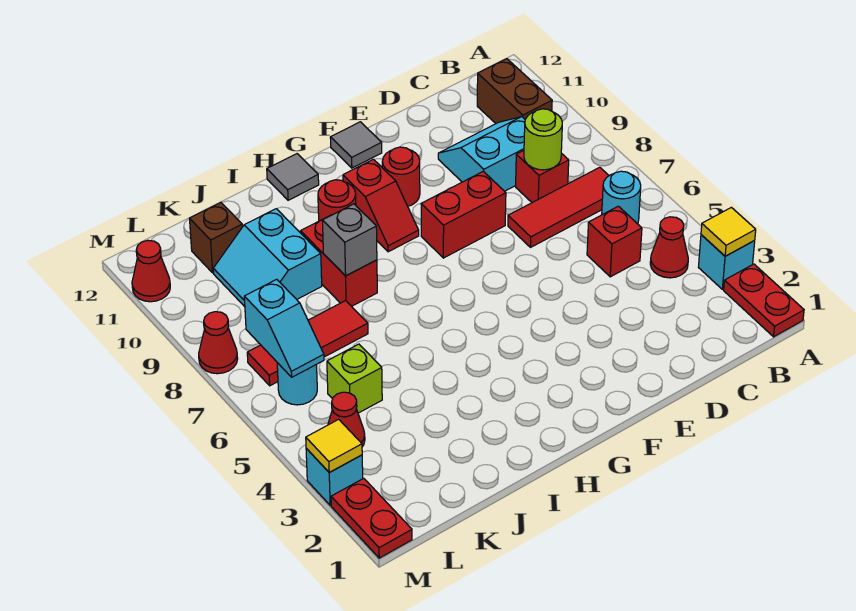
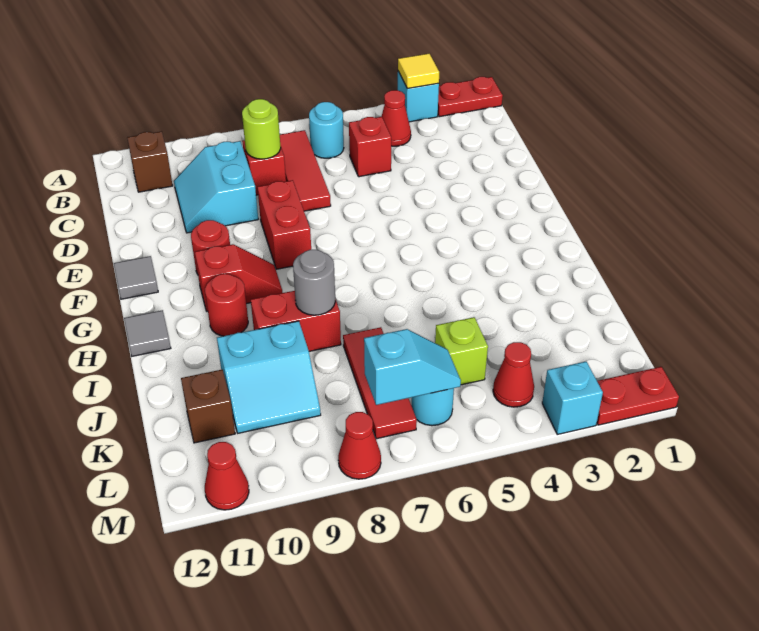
brown 1x2 brick [477,59,552,123] -> brown 1x1 brick [127,131,173,192]
grey 1x1 brick [322,204,377,276] -> grey 1x1 round brick [293,250,335,315]
yellow 1x1 tile [306,419,362,472] -> none

